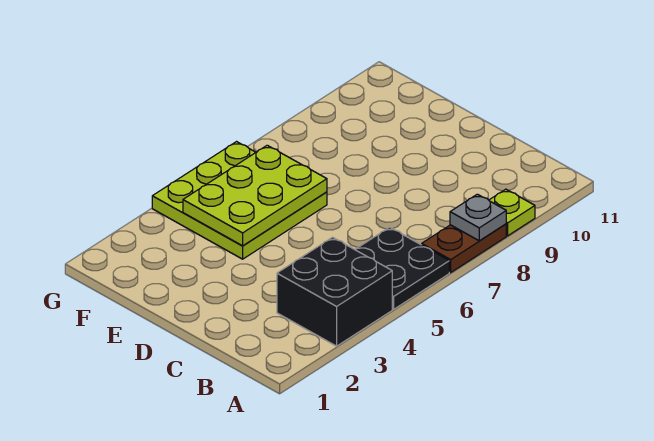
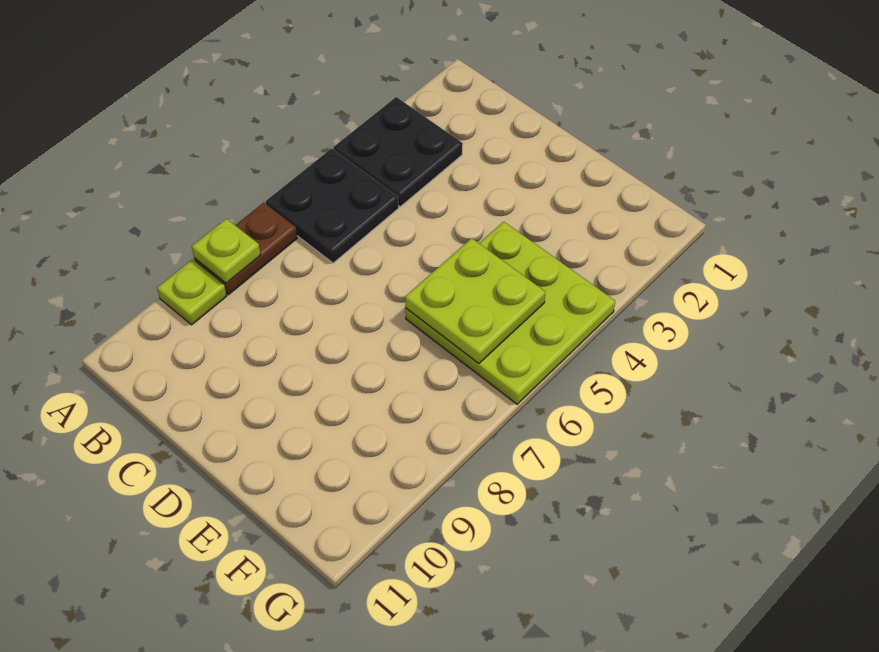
black 2x2 brick [277,237,392,346] -> black 2x2 plate [333,97,463,207]
grey 1x1 plate [450,194,506,241] -> lime 1x1 plate [192,219,260,283]
lime 2x3 plate [183,145,327,246] -> lime 2x2 plate [405,238,545,364]

